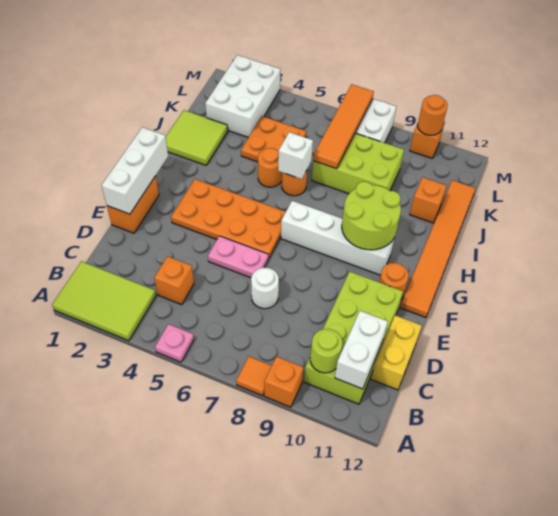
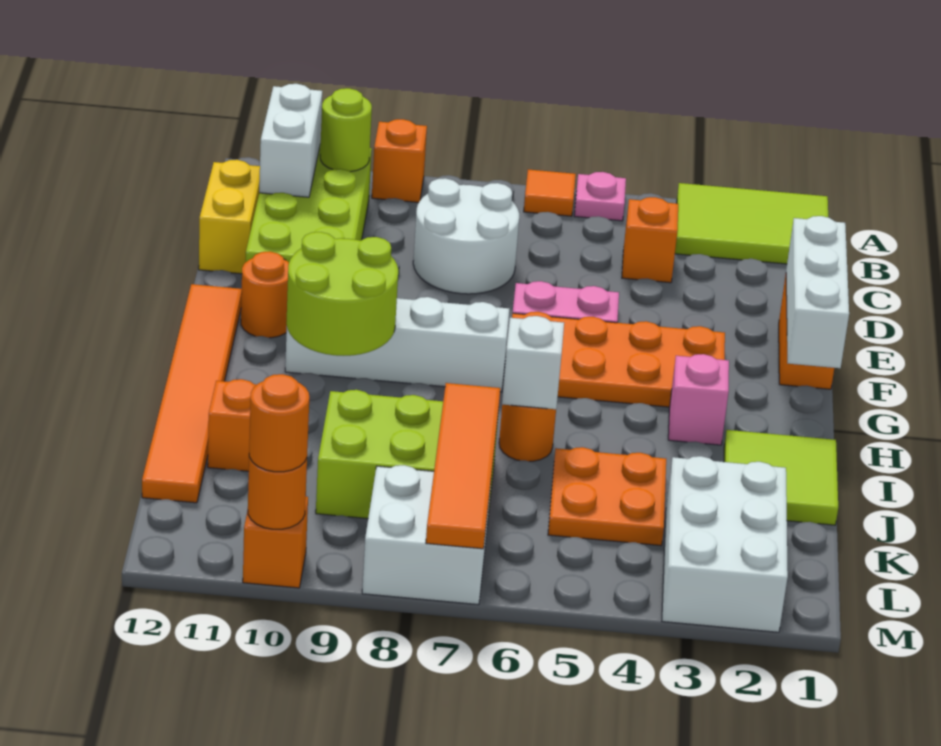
orange 1x1 tile [236,356,272,396] -> orange 1x1 tile moved to [524,169,576,216]
white 1x1 round brick [251,268,279,309] -> white 2x2 round brick [413,178,519,294]
none -> pink 1x1 brick [668,354,729,445]
orange 1x1 round brick [258,148,282,187] -> orange 1x1 round brick moved to [249,374,309,472]

